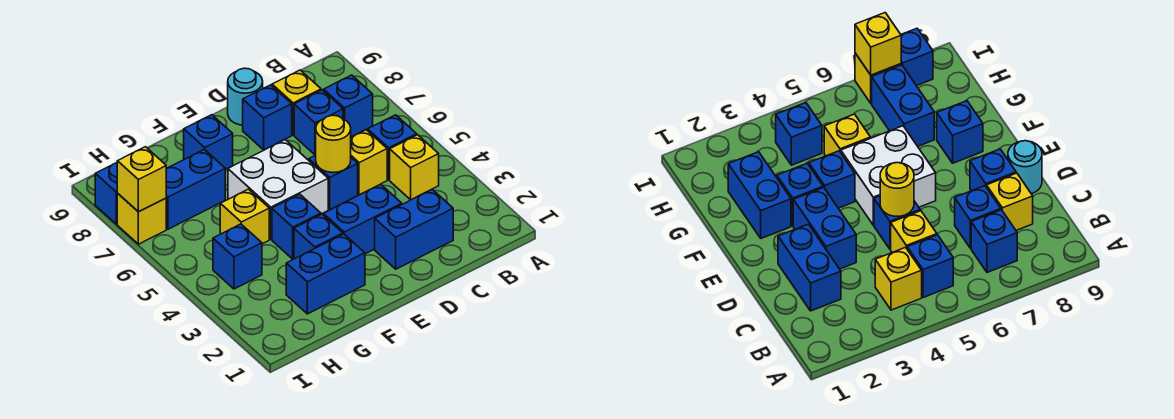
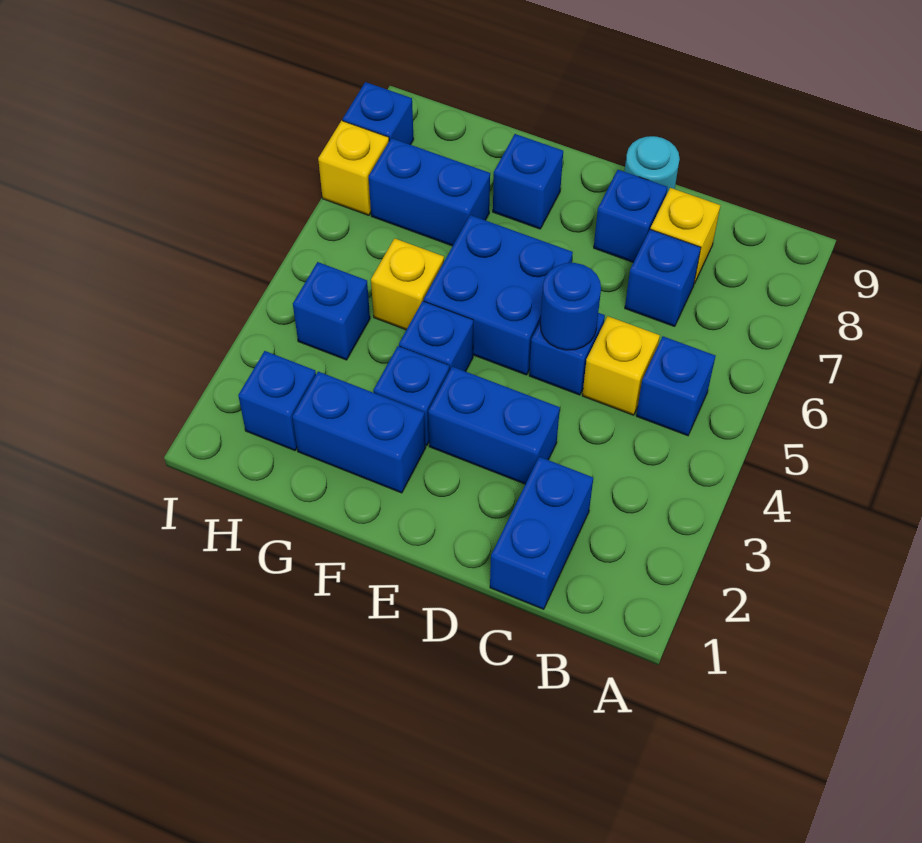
yellow 1x1 brick [390,135,439,200] -> none
blue 1x1 brick [324,75,373,137] -> blue 1x1 brick moved to [238,351,316,450]
blue 1x2 brick [375,190,453,269] -> blue 1x2 brick turned to [490,457,593,609]
yellow 1x1 round brick [316,115,351,173] -> blue 1x1 round brick [540,263,601,350]
white 2x2 brick [228,140,328,239] -> blue 2x2 brick [424,215,573,375]
yellow 1x1 brick [117,147,167,212] -> none

